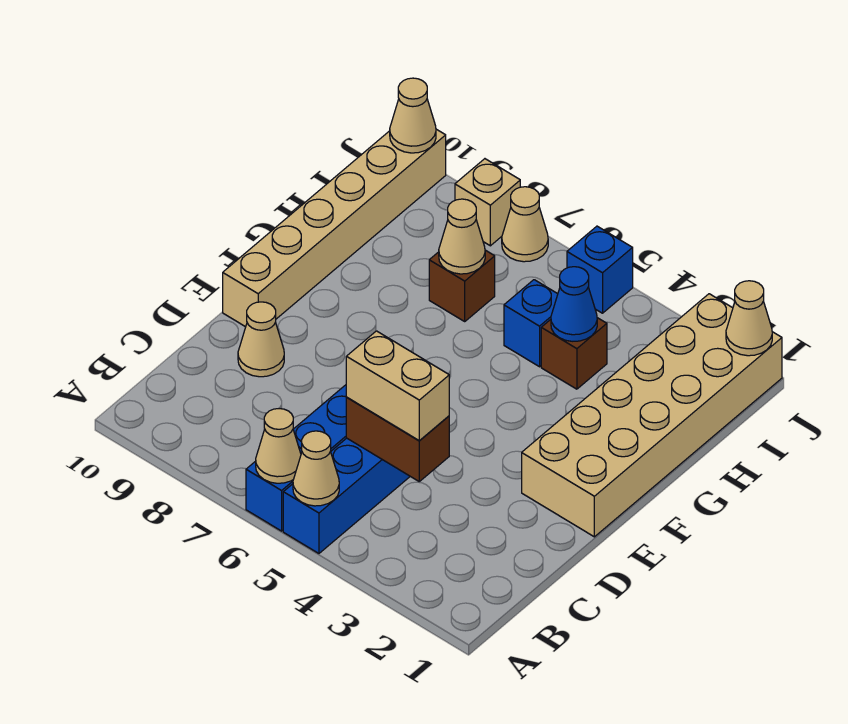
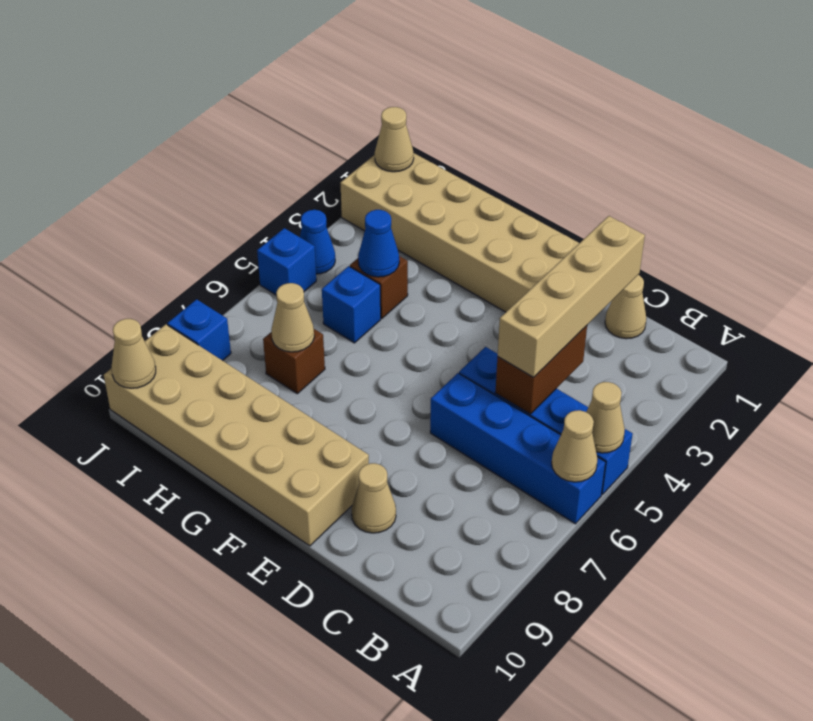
tan 1x2 brick [346,331,449,440] -> tan 1x4 brick [498,216,645,377]
tan 1x6 brick [223,129,446,327] -> tan 2x6 brick [104,324,369,546]
none -> blue 1x1 cone [300,210,335,274]
tan 1x1 cone [502,187,548,262] -> tan 1x1 cone moved to [605,275,646,339]
tan 1x1 brick [455,159,520,246] -> blue 1x1 brick [167,299,231,361]

